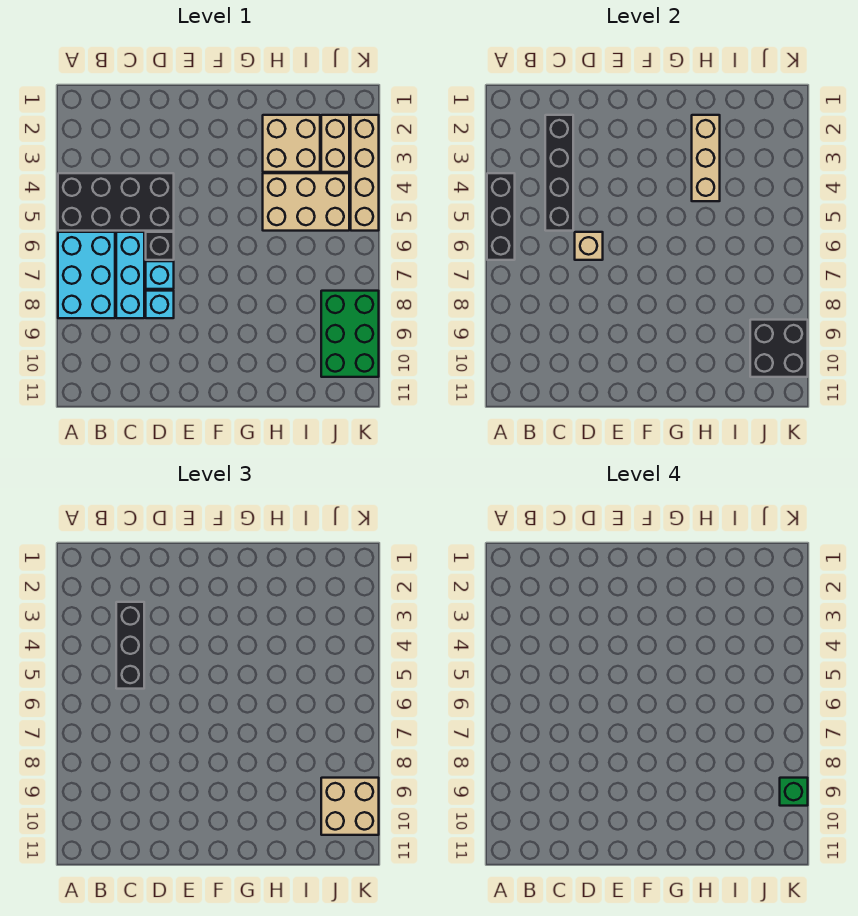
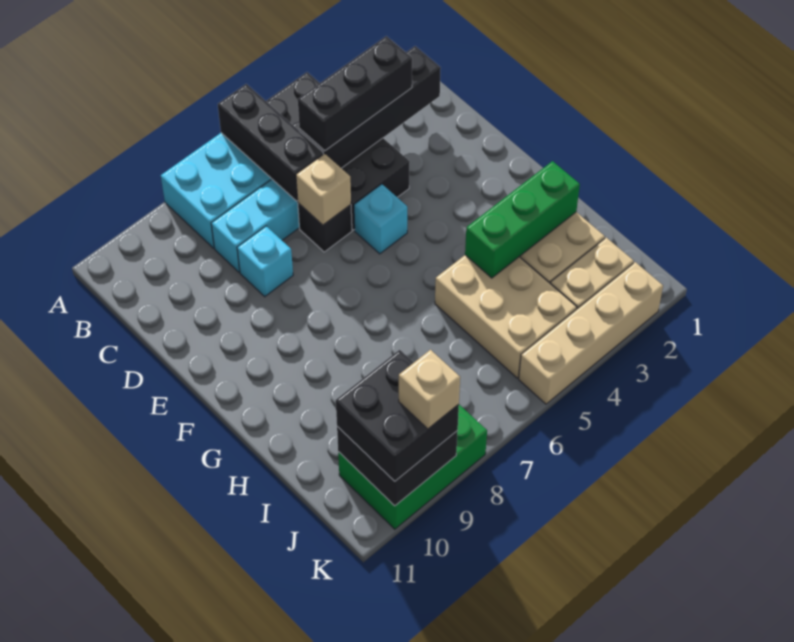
black 1x3 brick [487,173,515,260] -> black 1x3 brick turned to [218,84,323,201]
cyan 1x1 brick [146,261,174,289] -> cyan 1x1 brick moved to [354,184,407,254]
tan 1x3 brick [692,115,720,201] -> green 1x3 brick [465,161,580,278]
tan 2x2 brick [321,778,379,835] -> black 2x2 brick [336,350,459,481]
green 1x1 brick [780,778,808,806] -> tan 1x1 brick [399,350,460,429]

